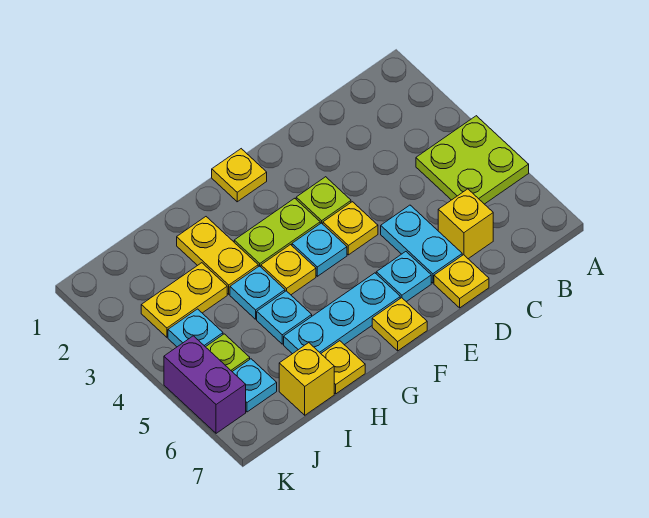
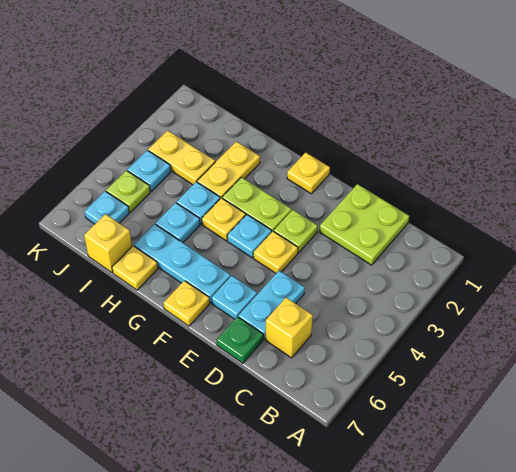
lime 2x2 plate [416,116,529,204] -> lime 2x2 plate moved to [320,184,409,265]
yellow 1x1 plate [434,255,489,308] -> green 1x1 plate [217,317,263,363]
purple 1x2 brick [164,336,246,433] -> none

